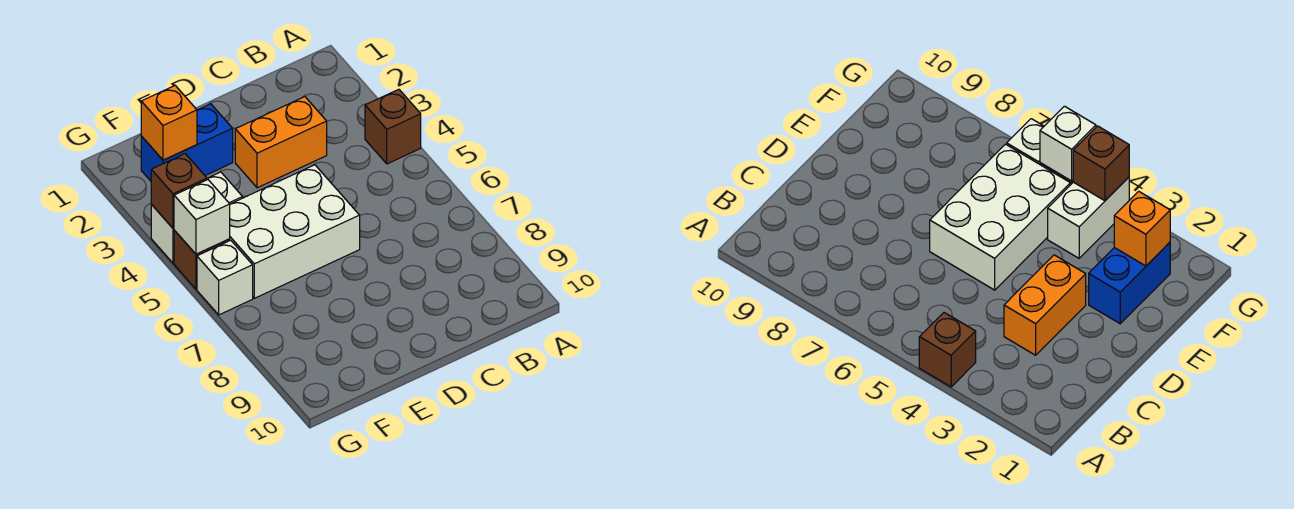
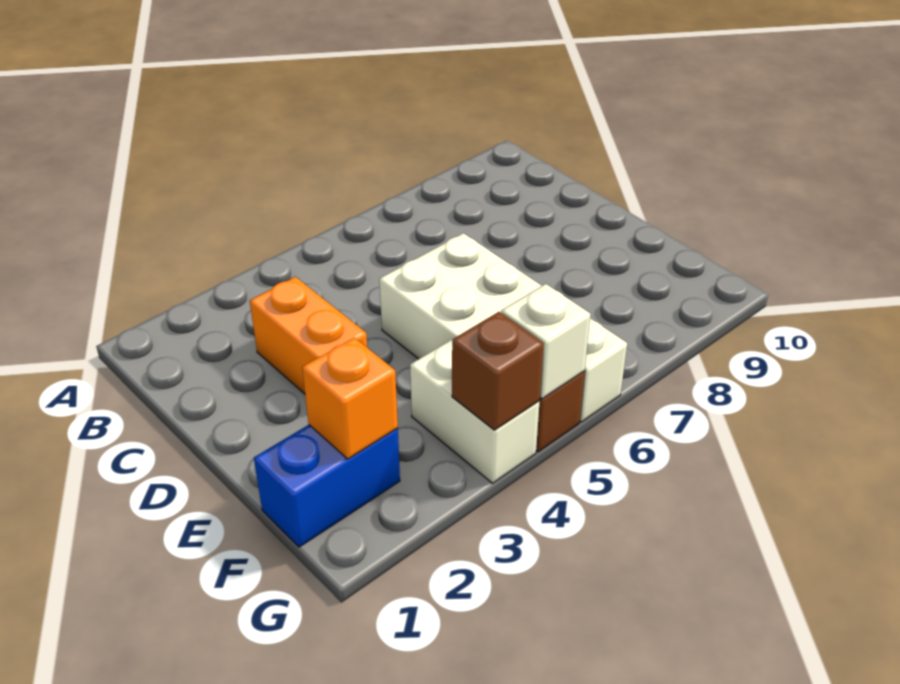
brown 1x1 brick [365,89,421,164] -> none
blue 1x2 brick [141,104,233,181] -> blue 1x2 brick turned to [254,425,400,547]

